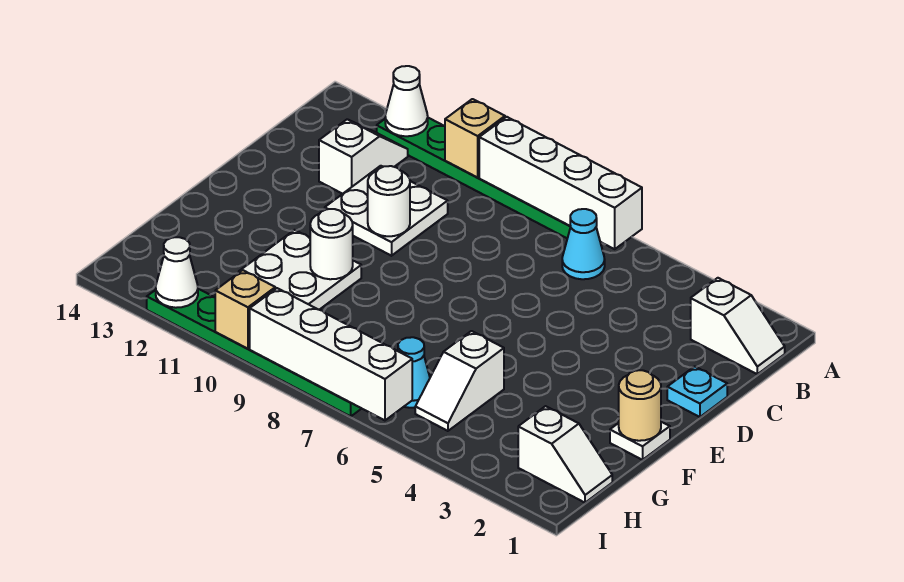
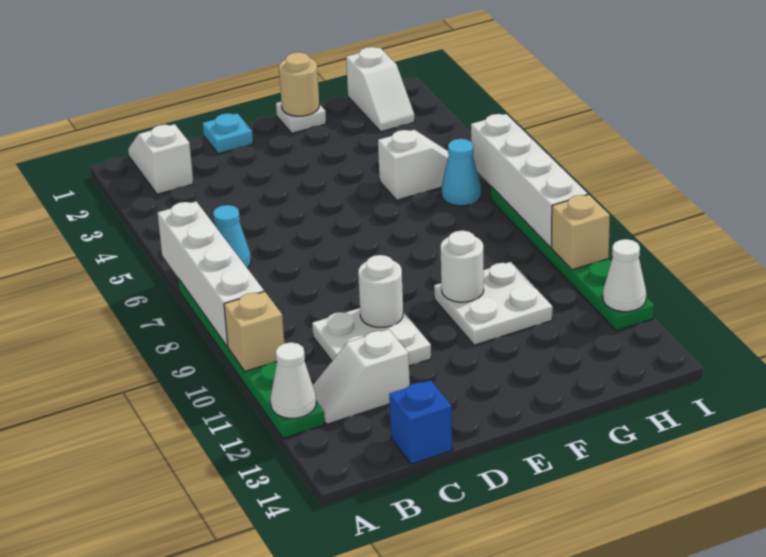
none -> blue 1x1 brick [389,380,452,464]
white 1x2 slope [518,406,612,503] -> white 1x2 slope turned to [346,47,415,132]

